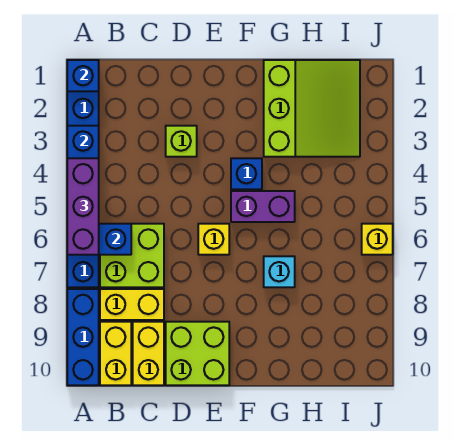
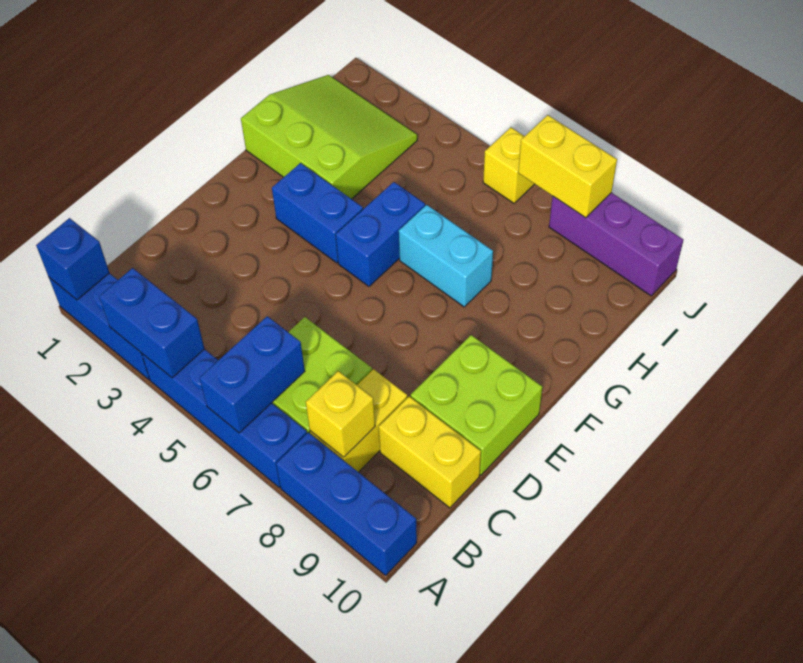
purple 1x3 brick [67,158,99,255] -> purple 1x3 brick moved to [549,193,683,296]
yellow 1x2 brick [100,322,131,385] -> yellow 1x2 brick moved to [518,115,617,218]
lime 1x1 brick [166,126,197,157] -> none
yellow 1x1 brick [198,224,229,255] -> yellow 1x1 brick moved to [306,371,375,457]
blue 1x1 brick [231,158,262,189] -> blue 1x2 brick [272,163,363,263]
purple 1x2 brick [231,191,295,222] -> blue 1x2 brick [336,182,425,286]
cyan 1x1 brick [264,256,295,287] -> cyan 1x2 brick [399,205,493,307]

